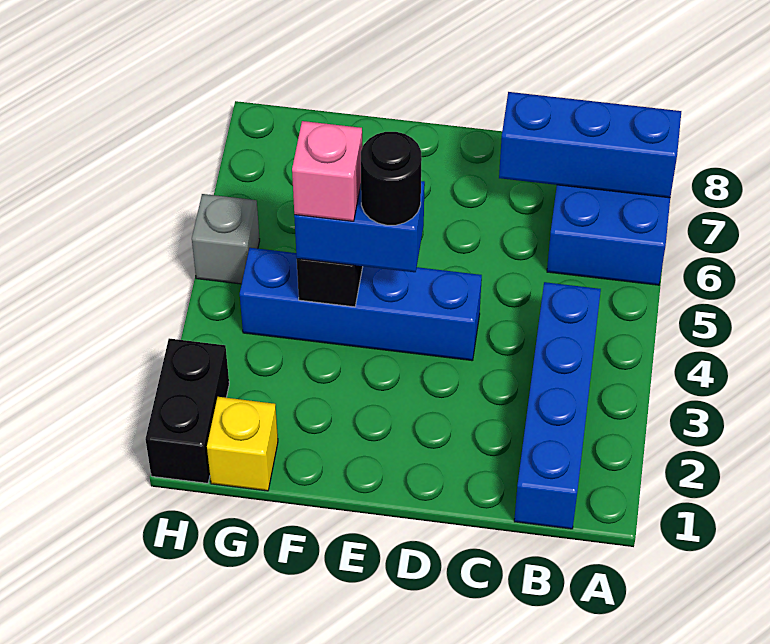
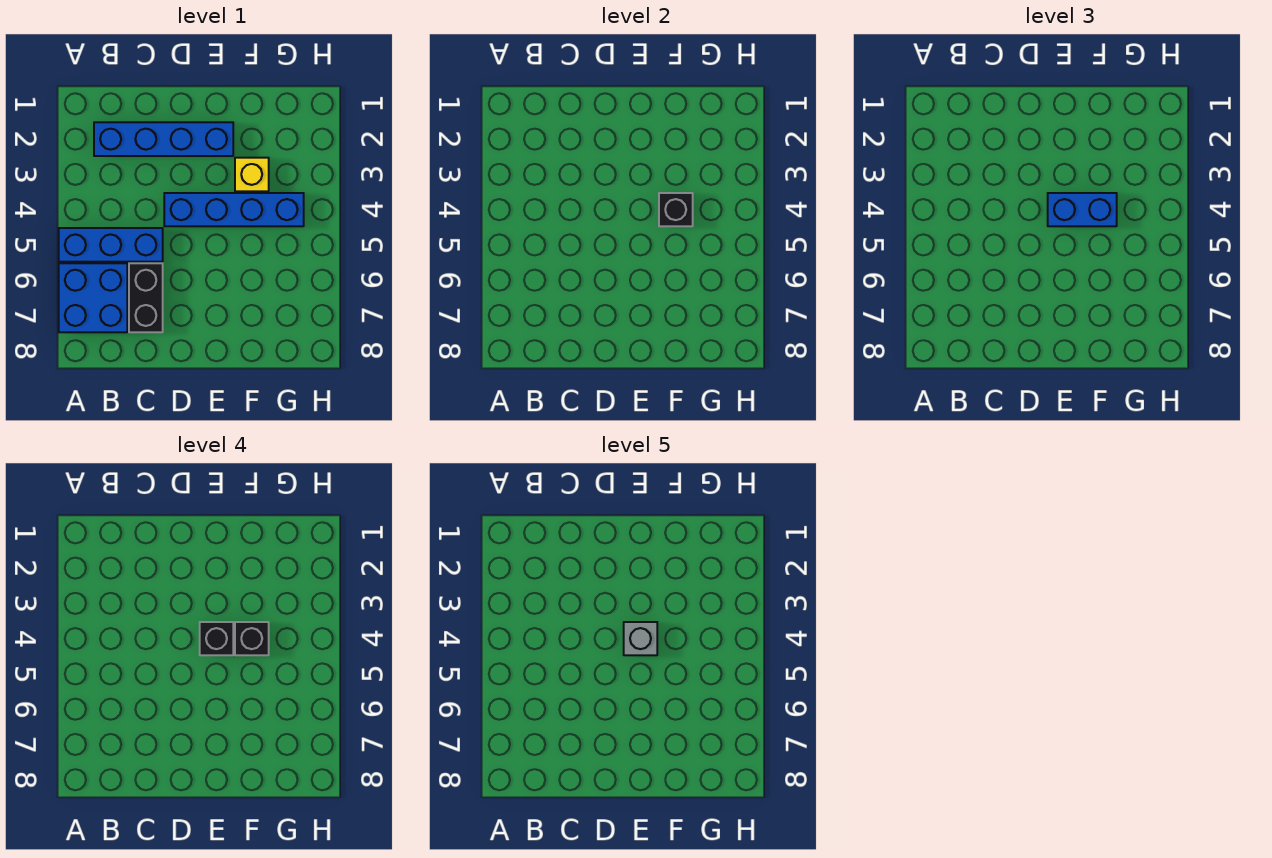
blue 1x3 brick [499,92,681,198] -> blue 1x3 brick moved to [59,228,163,262]
blue 1x4 brick [514,282,601,529] -> blue 1x4 brick turned to [94,122,233,156]
black 1x1 round brick [361,132,422,225] -> black 1x1 brick [200,622,233,655]
pink 1x1 brick [292,121,362,221] -> black 1x1 brick [235,622,269,655]
yellow 1x1 brick [207,397,278,491] -> yellow 1x1 brick moved to [235,158,269,191]
black 1x2 brick [145,338,229,483] -> black 1x2 brick moved to [129,263,163,332]
grey 1x1 brick [192,194,260,284] -> grey 1x1 brick moved to [624,622,657,655]

